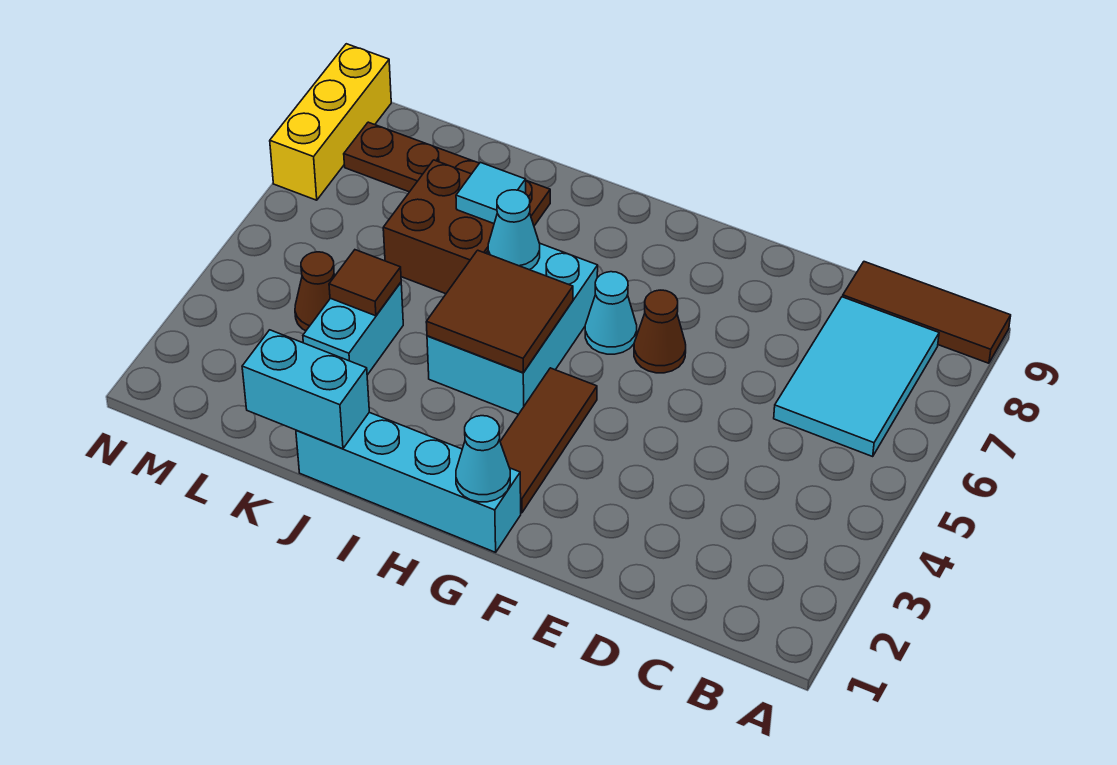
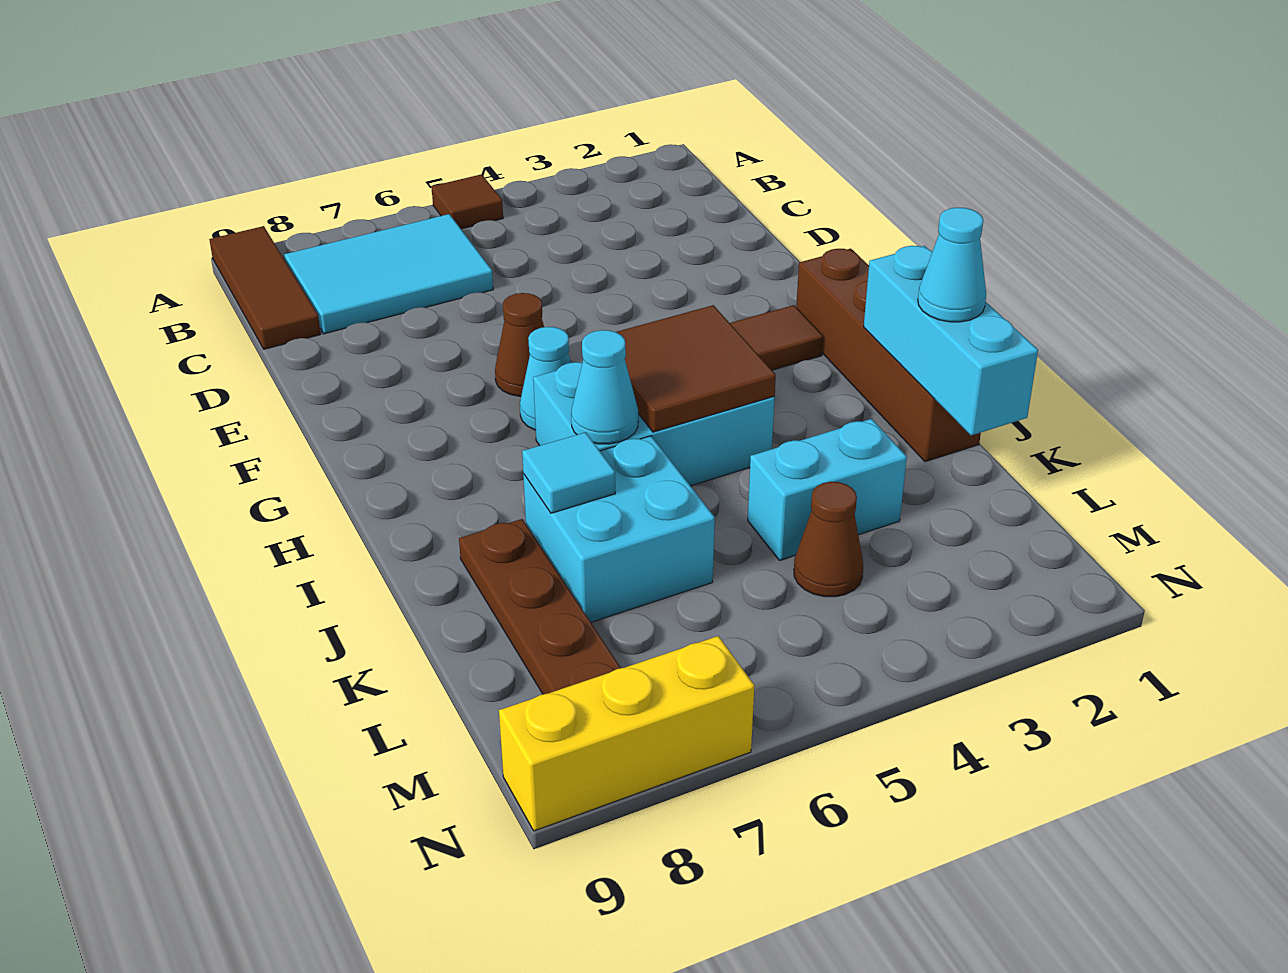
cyan 1x4 brick [296,412,521,552] -> brown 1x4 brick [796,249,981,462]
cyan 1x1 cone [456,416,510,502] -> cyan 1x1 cone moved to [918,208,986,322]
cyan 1x2 brick [242,330,369,449] -> cyan 1x3 brick [864,246,1038,435]
brown 2x2 brick [383,160,494,294] -> cyan 2x2 brick [523,436,715,622]
brown 1x1 tile [329,250,401,316] -> brown 1x1 tile moved to [432,174,503,229]

